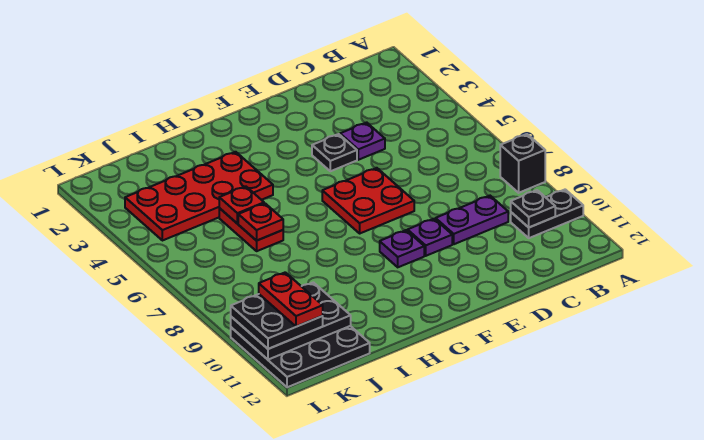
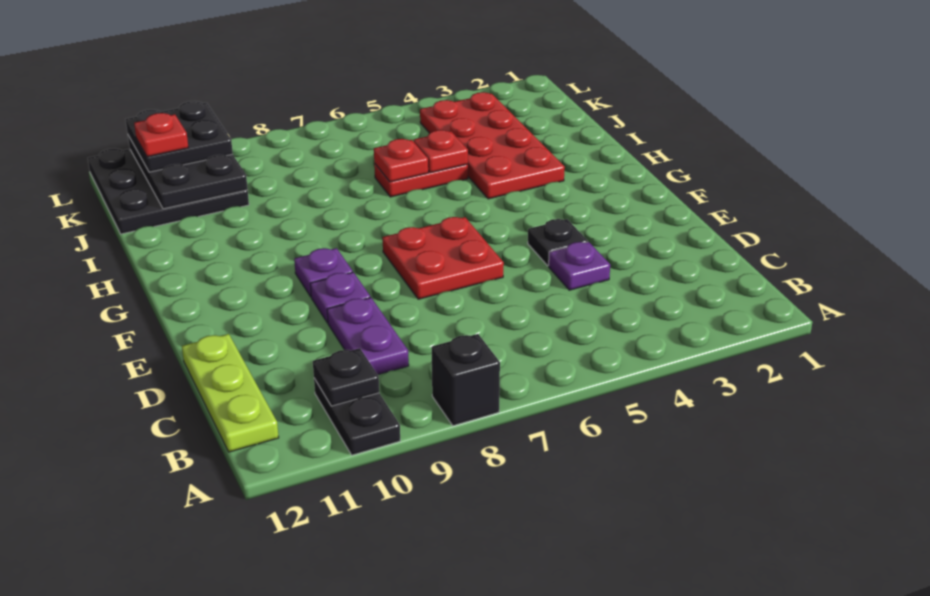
none -> lime 1x3 plate [182,334,279,452]
red 1x2 plate [259,272,323,327] -> red 1x1 plate [134,113,188,157]

